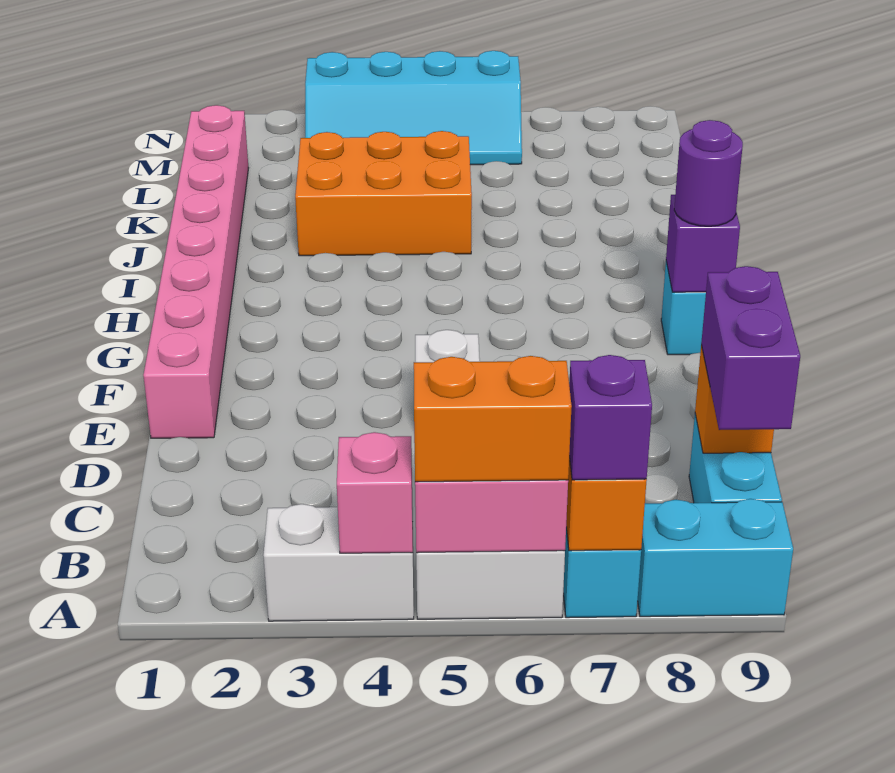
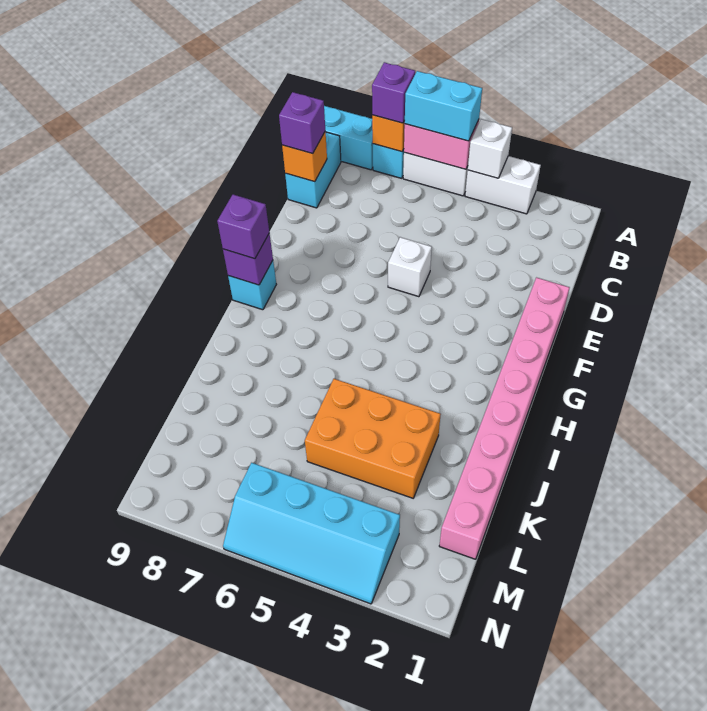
pink 1x1 brick [337,432,413,553] -> white 1x1 brick [468,119,512,178]
orange 1x2 brick [414,356,572,482] -> cyan 1x2 brick [405,71,482,141]
purple 1x2 brick [701,266,800,430] -> purple 1x1 brick [279,92,325,154]
purple 1x1 round brick [674,120,743,226] -> purple 1x1 brick [217,195,269,259]
cyan 2x4 slope [305,51,522,165] -> cyan 2x4 slope turned to [223,463,400,604]

